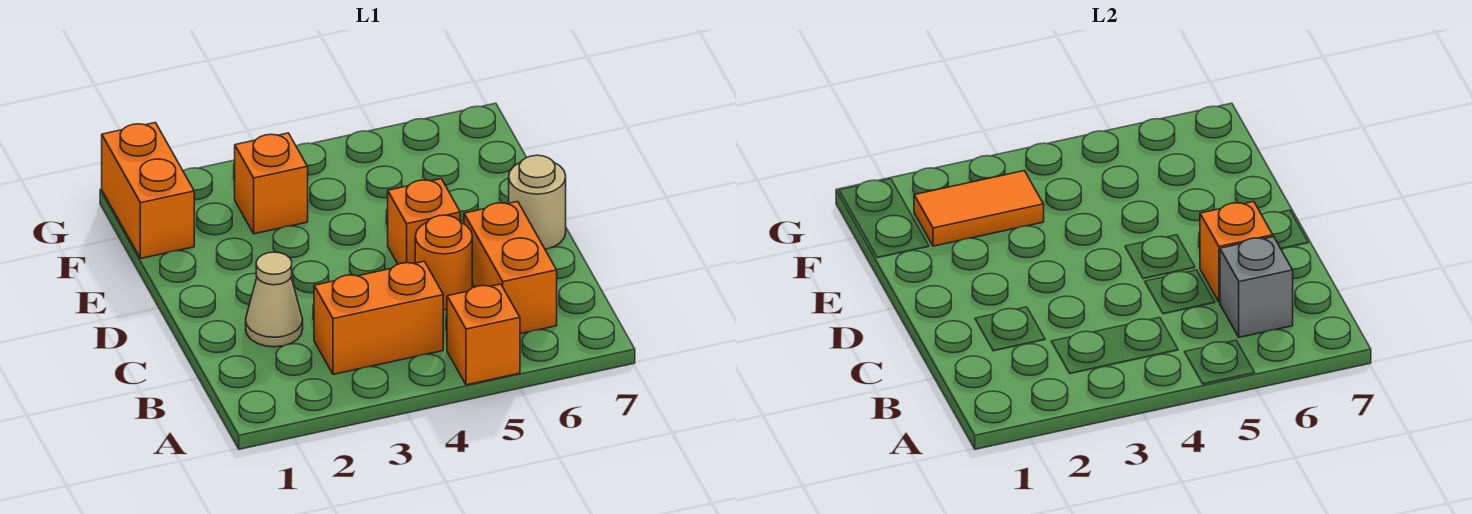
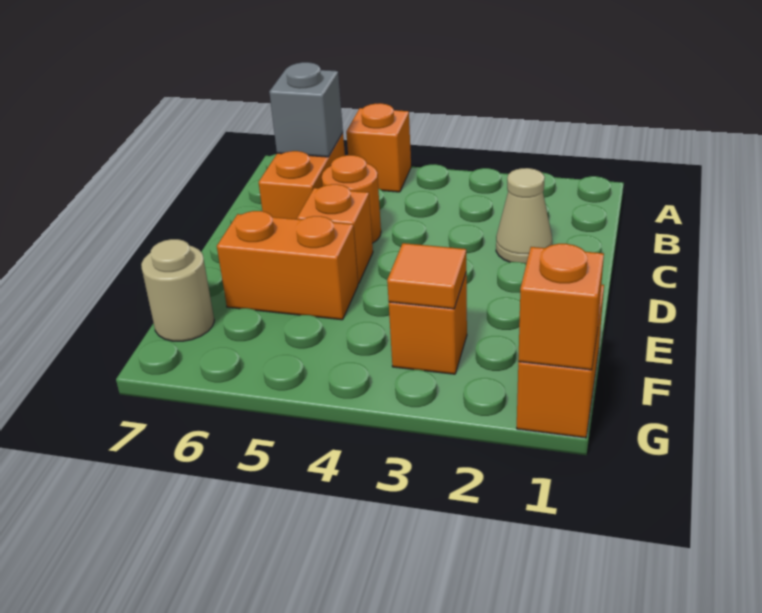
orange 1x2 brick [314,261,443,374] -> orange 1x2 brick moved to [217,211,358,320]
orange 1x1 brick [1200,202,1273,302] -> orange 1x1 brick moved to [518,244,604,370]
tan 1x1 round brick [509,155,566,249] -> tan 1x1 round brick moved to [141,239,214,341]
orange 1x2 tile [914,171,1044,246] -> orange 1x1 tile [387,243,466,309]

